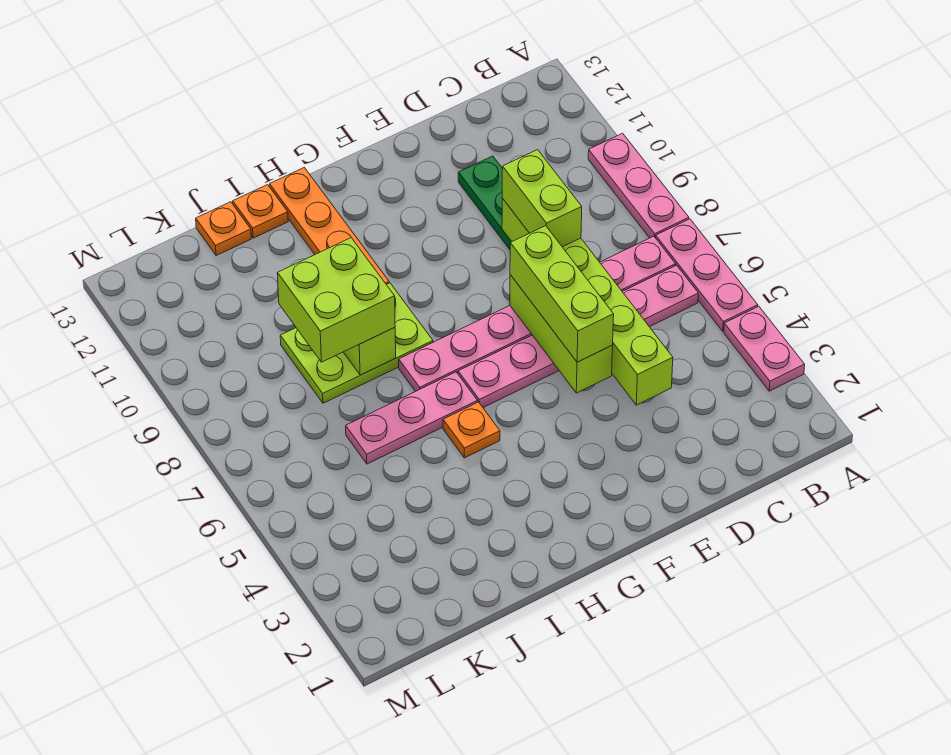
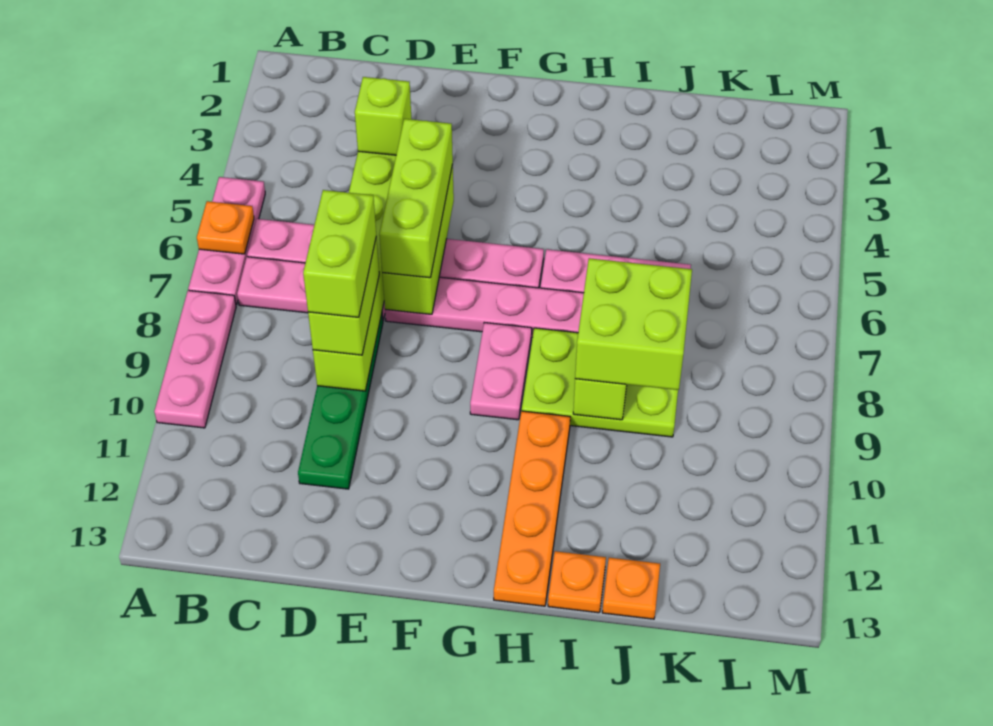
pink 1x2 plate [724,306,805,391] -> pink 1x2 plate moved to [470,323,532,420]
none -> lime 1x1 brick [355,77,411,155]
none -> lime 1x2 brick [303,190,376,317]
orange 1x1 plate [443,402,500,458] -> orange 1x1 plate moved to [197,201,254,254]

